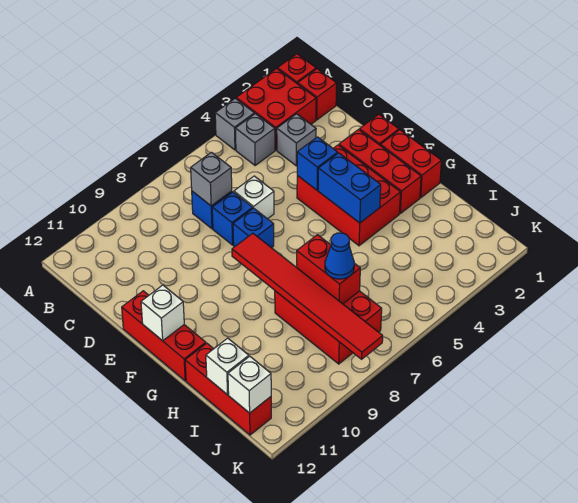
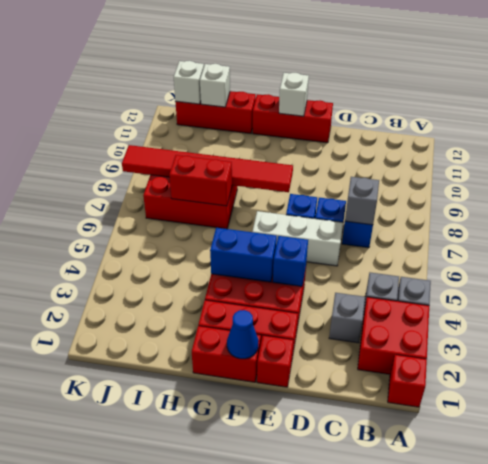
red 1x1 brick [298,69,337,120] -> none
white 1x1 brick [234,176,274,219] -> white 1x3 brick [252,211,343,266]
blue 1x1 cone [325,233,354,279] -> blue 1x1 cone moved to [227,310,259,359]

